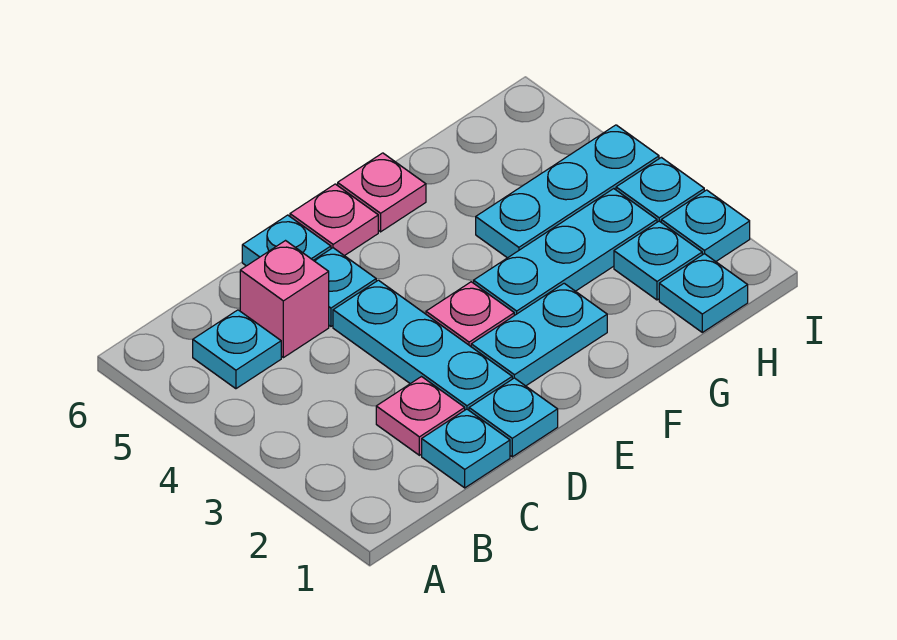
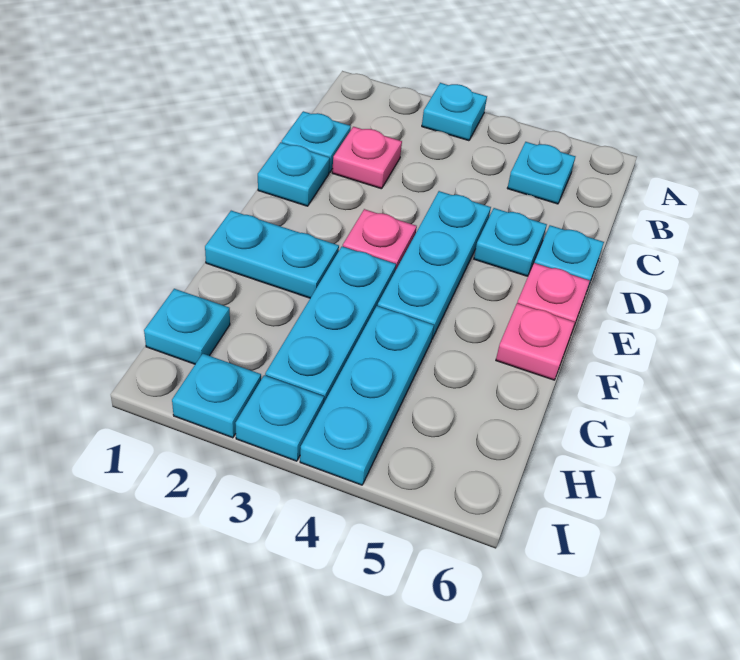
pink 1x1 brick [240,241,329,358] -> none
cyan 1x3 plate [333,280,512,410] -> cyan 1x3 plate turned to [378,191,491,339]
cyan 1x2 plate [471,283,607,386] -> cyan 1x2 plate turned to [205,211,339,298]
cyan 1x1 plate [614,221,702,300] -> cyan 1x1 plate moved to [422,83,487,141]

